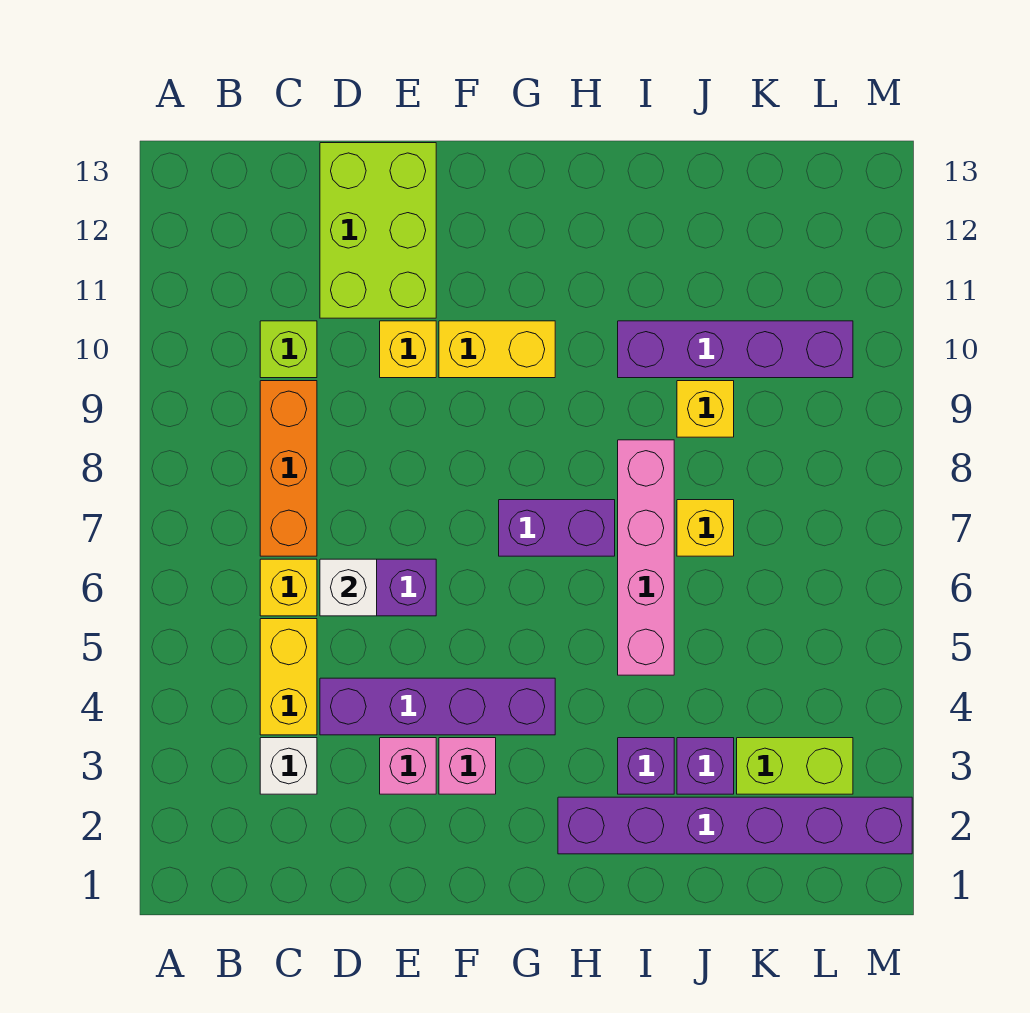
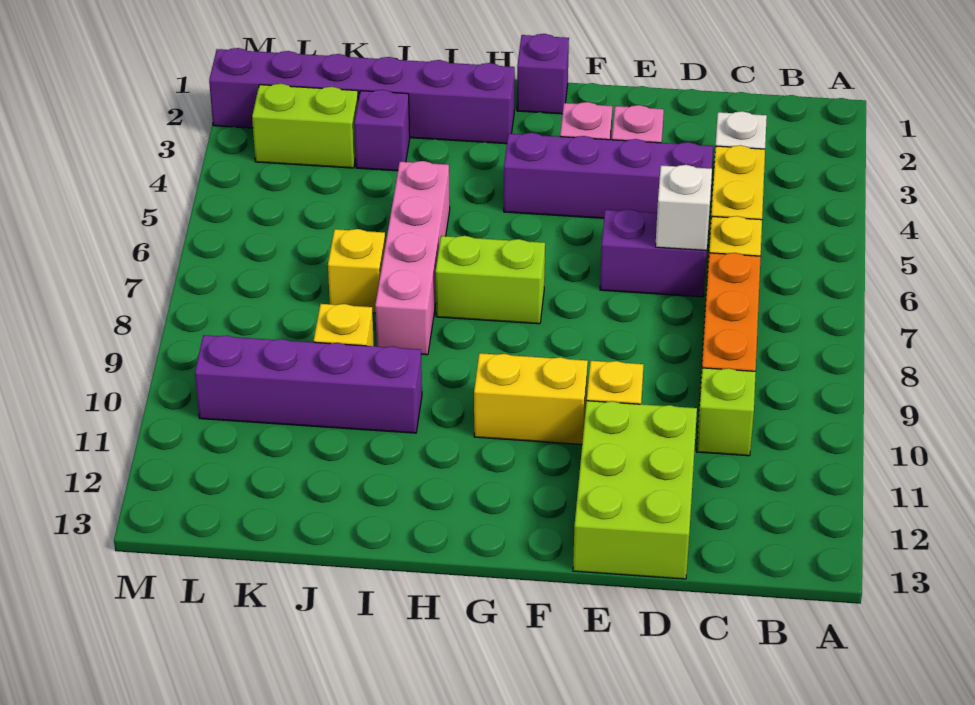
purple 1x2 brick [499,500,615,556] -> lime 1x2 brick [436,236,545,324]
purple 1x1 brick [618,738,674,794] -> purple 1x1 brick moved to [517,34,569,114]

